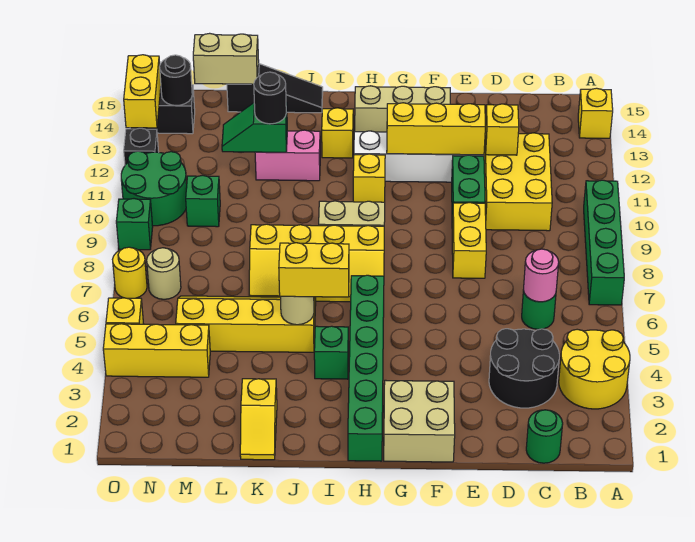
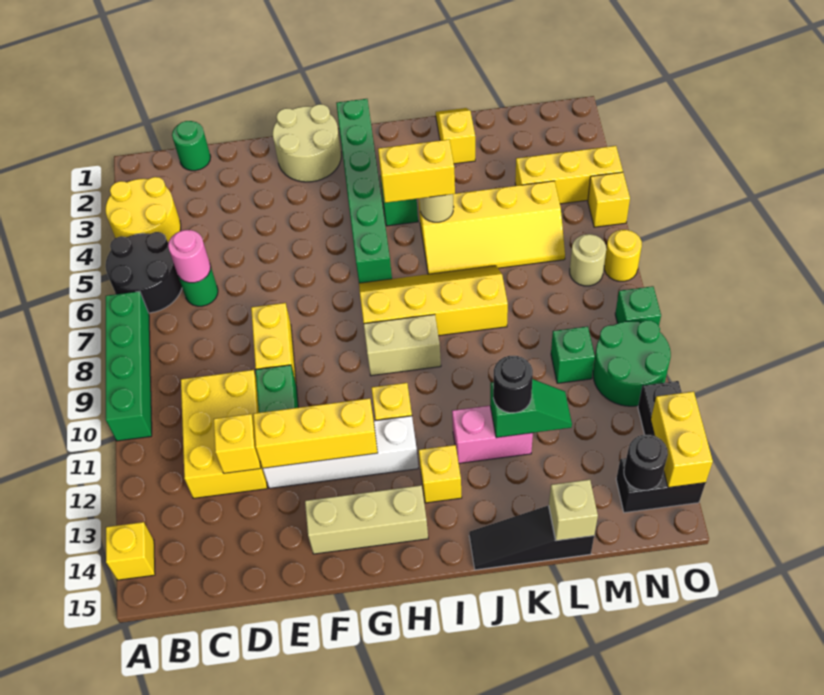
black 2x2 round brick [489,329,559,408] -> black 2x2 round brick moved to [106,232,182,313]
tan 2x2 brick [384,380,455,462] -> tan 2x2 round brick [273,104,341,182]
tan 1x2 brick [193,33,259,84] -> tan 1x1 brick [549,479,598,541]

